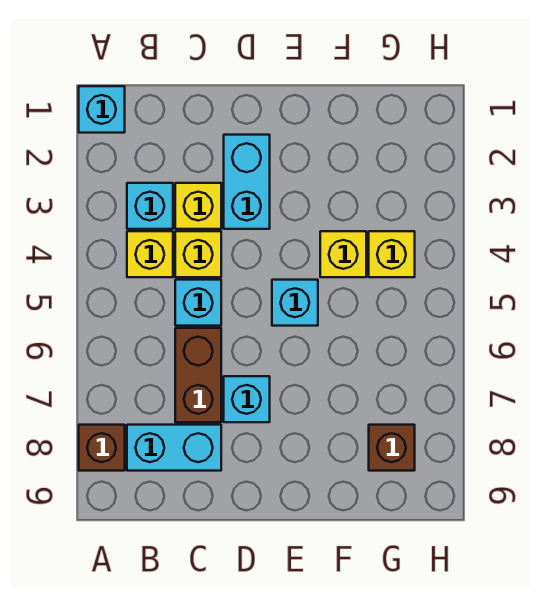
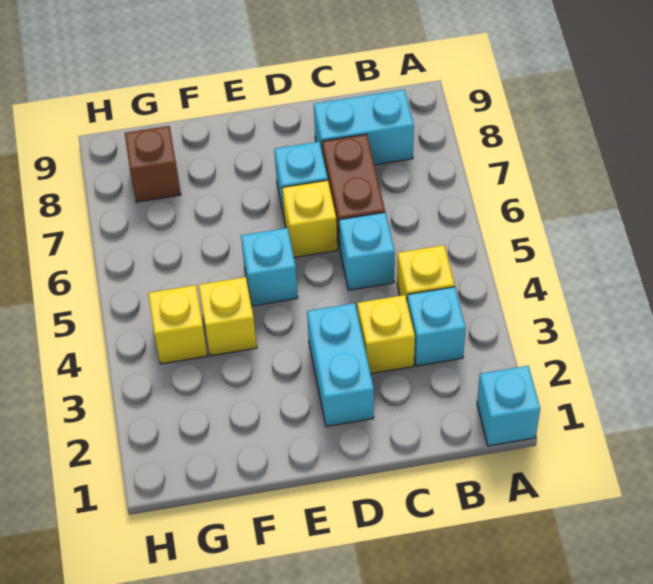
brown 1x1 brick [79,425,125,471] -> none
yellow 1x1 brick [175,231,221,277] -> yellow 1x1 brick moved to [282,180,337,257]

